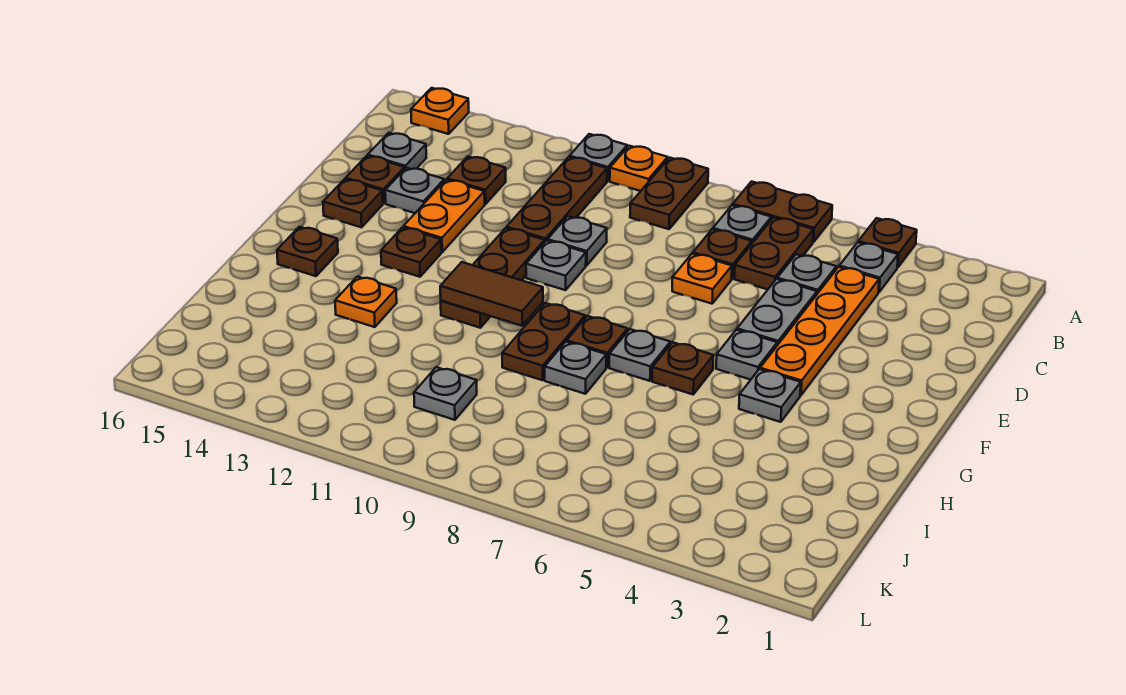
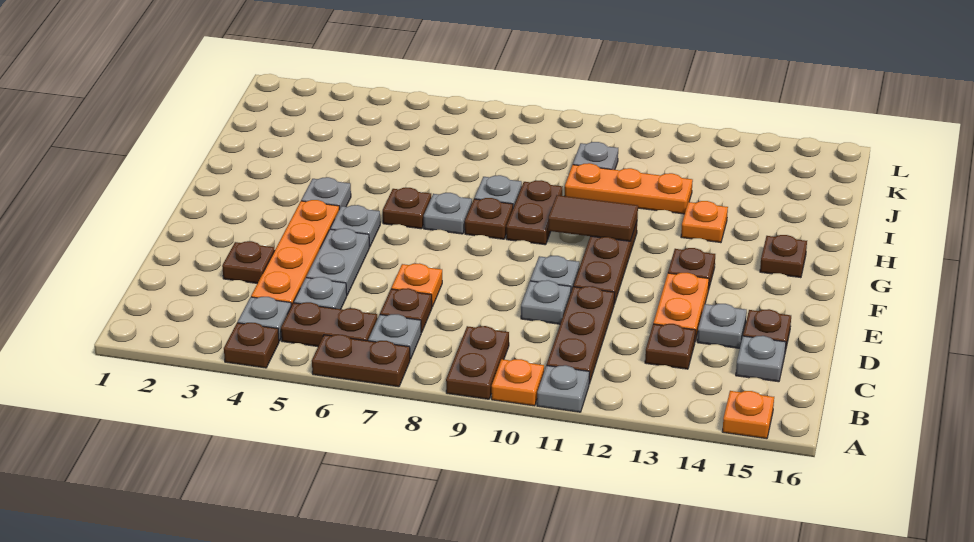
brown 1x2 plate [735,217,813,289] -> brown 1x2 plate turned to [281,302,378,346]
brown 1x1 plate [323,179,383,227] -> brown 1x1 plate moved to [222,241,275,283]
none -> orange 1x3 plate [565,163,693,214]

